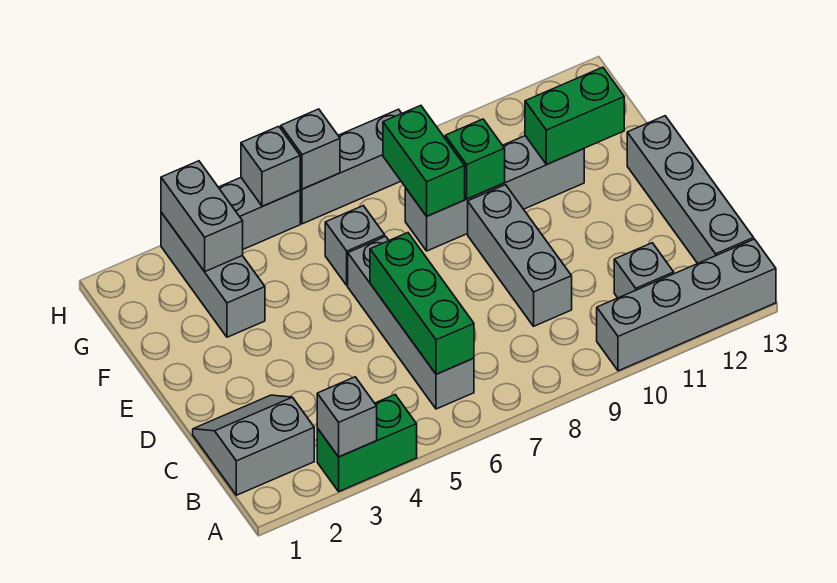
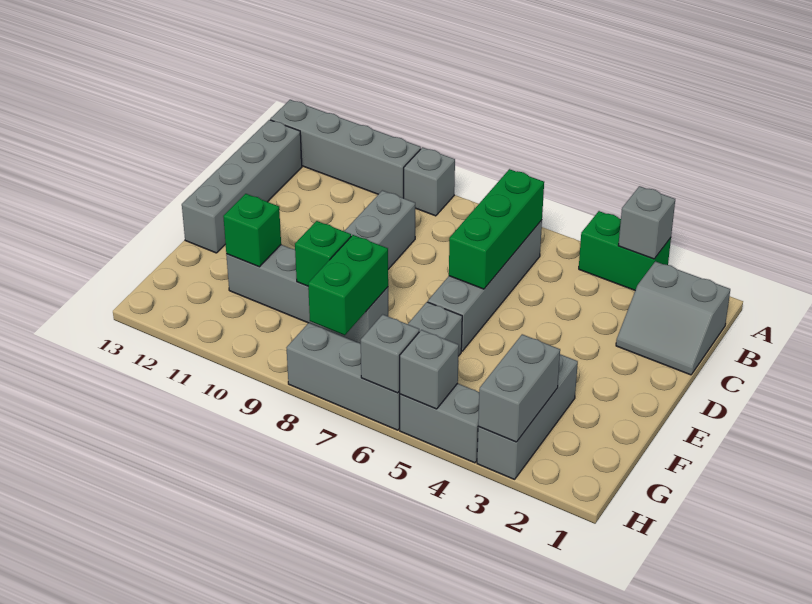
grey 1x1 brick [614,243,674,298] -> grey 1x1 brick moved to [404,147,455,216]
green 1x2 brick [525,67,624,164] -> green 1x1 brick [223,194,281,267]

